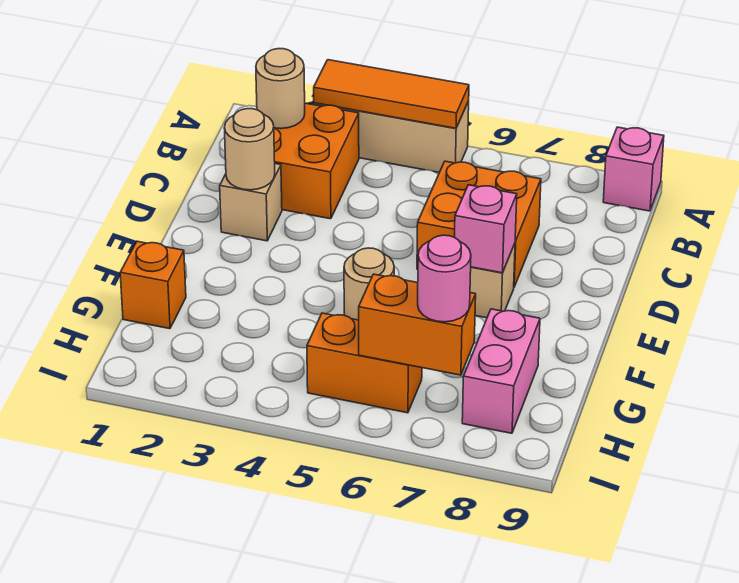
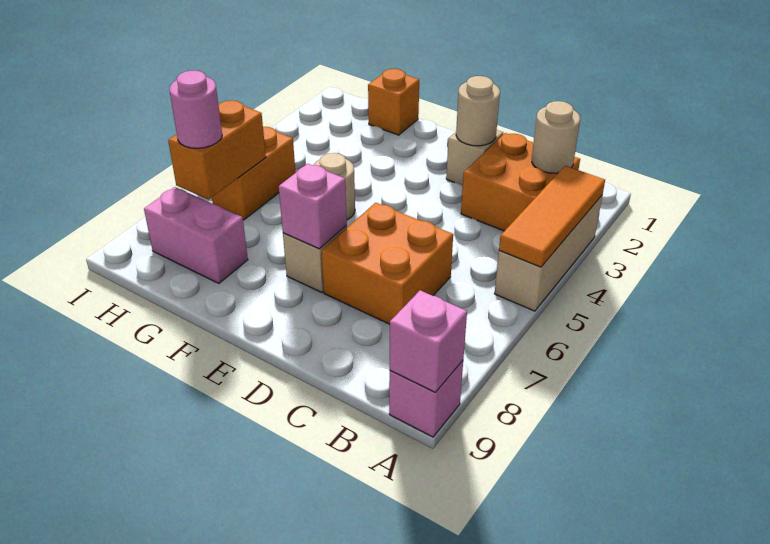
none -> pink 1x1 brick [390,290,467,392]

